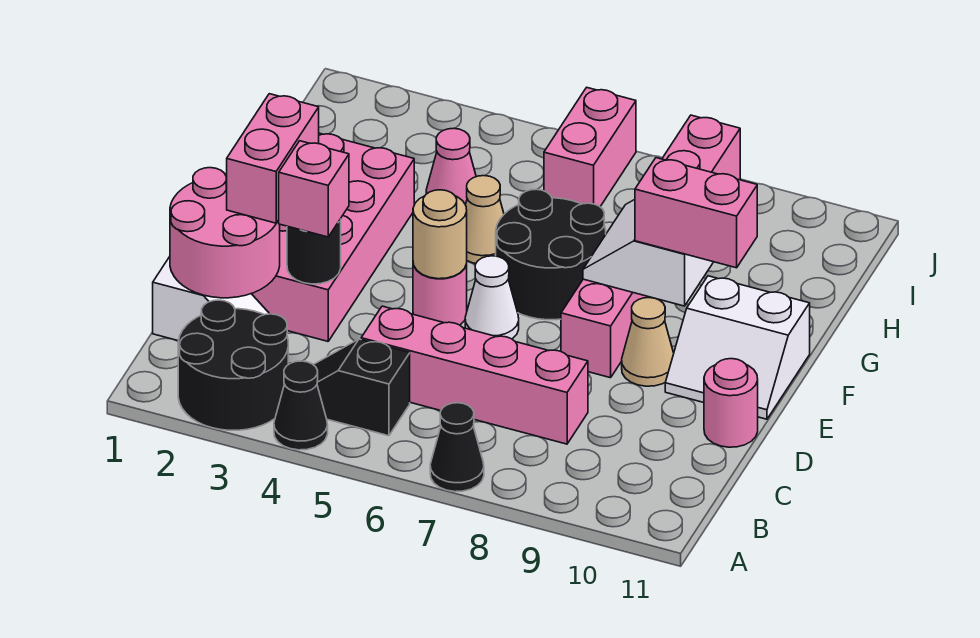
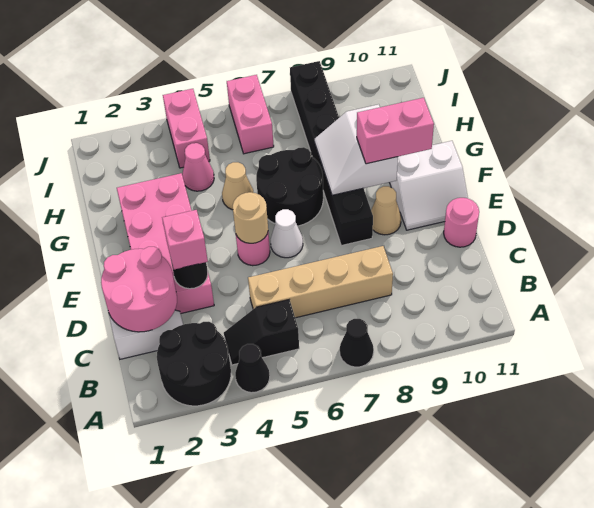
pink 1x4 brick [361,306,588,444] -> tan 1x4 brick [248,246,393,318]
pink 1x2 brick [227,94,319,223] -> pink 1x2 brick moved to [163,89,210,168]
pink 1x6 brick [561,115,740,378] -> black 1x6 brick [290,61,373,245]

